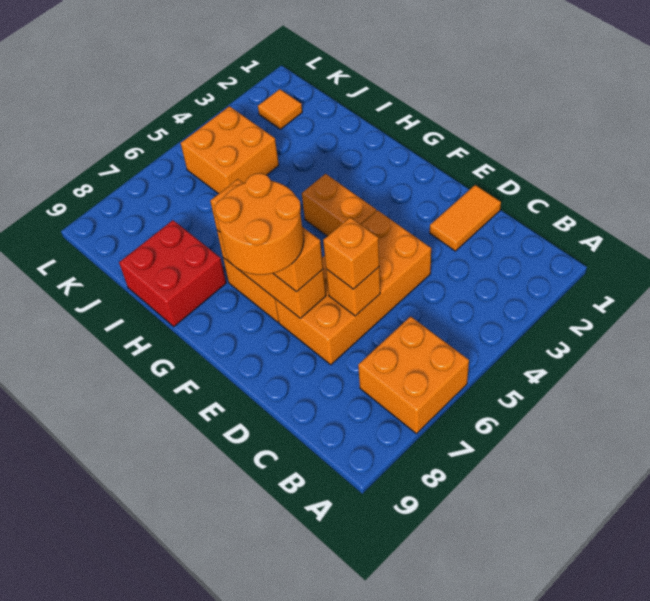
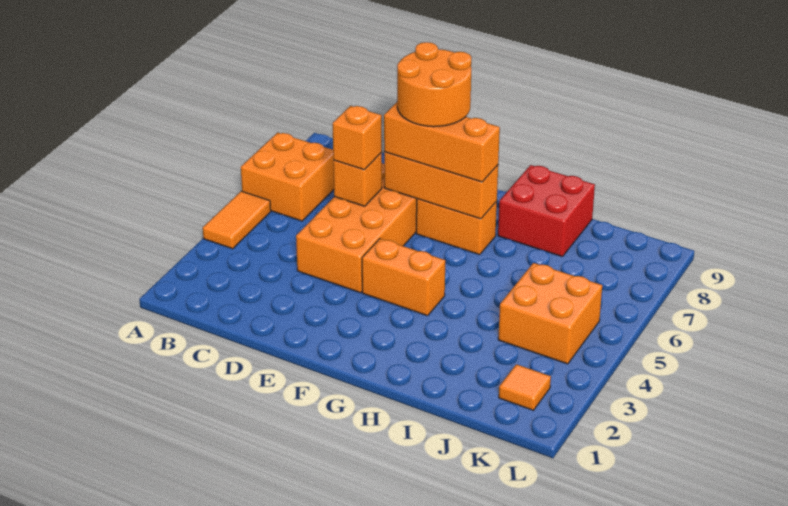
orange 1x2 tile [430,185,501,251] -> orange 1x2 tile moved to [203,191,271,249]

